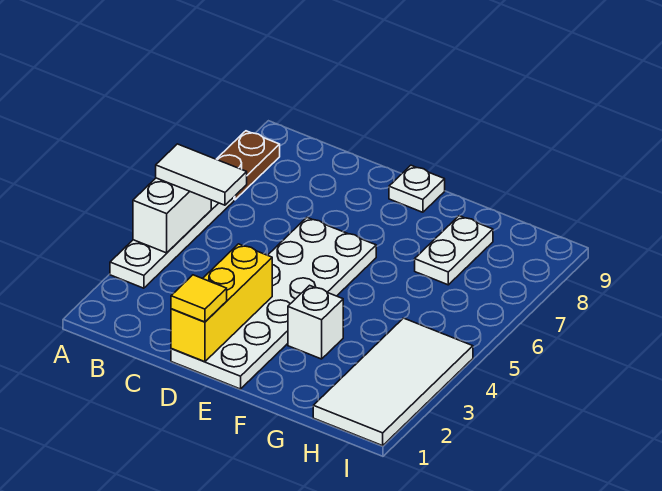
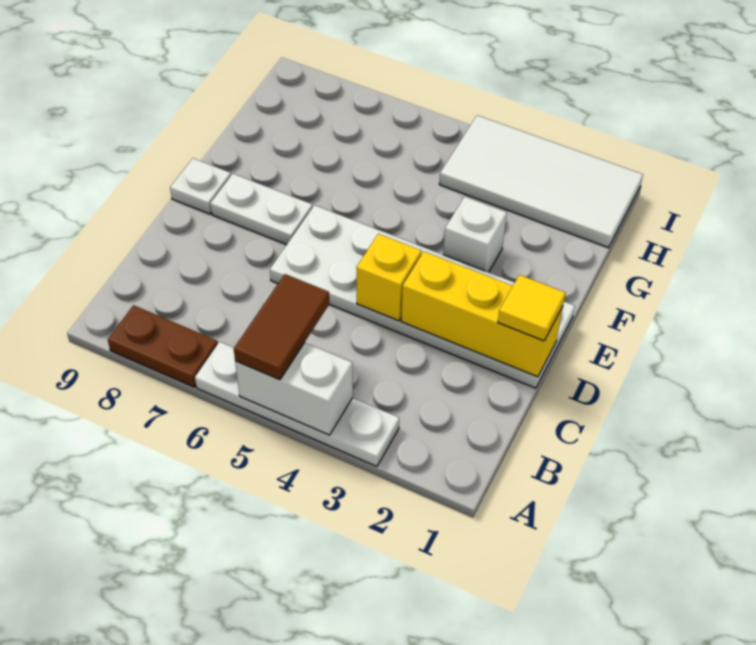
white 1x2 tile [156,144,247,205] -> brown 1x2 tile [234,274,329,380]
none -> yellow 1x1 brick [356,234,421,321]
white 1x2 plate [415,216,493,285] -> white 1x2 plate moved to [210,174,313,245]

